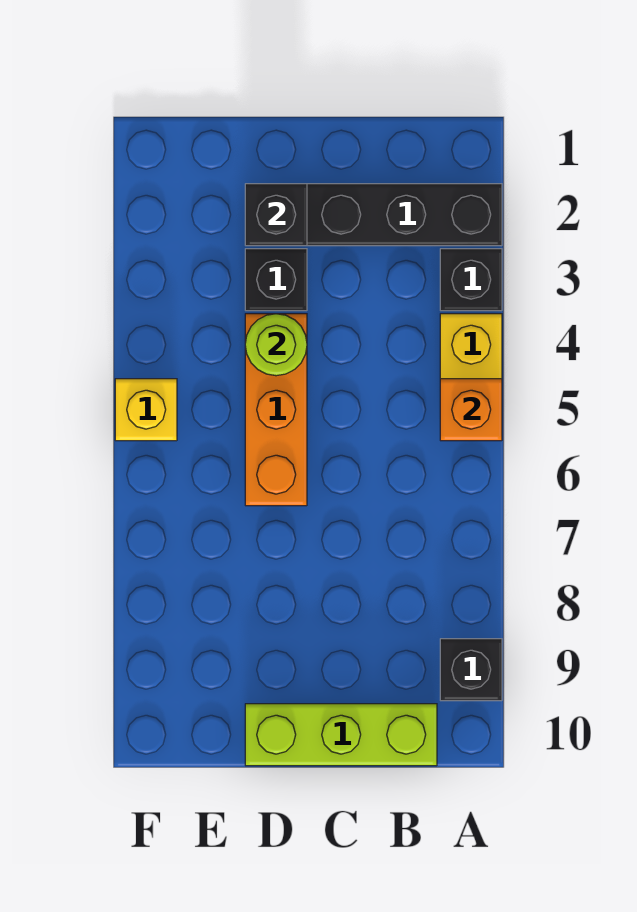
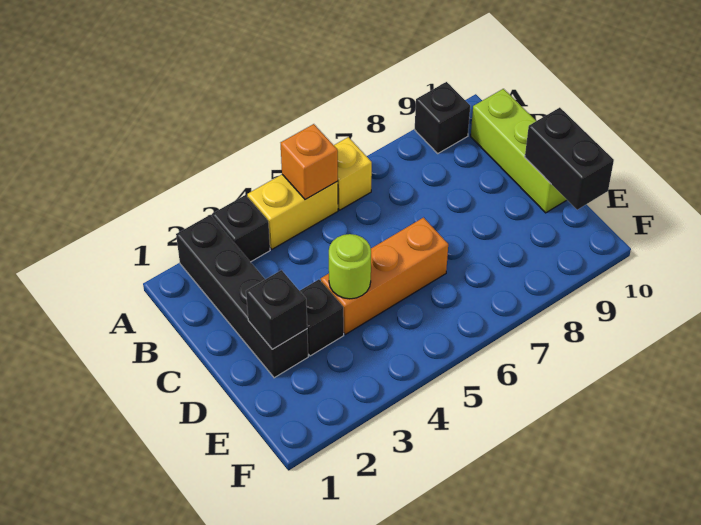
none -> black 1x2 brick [525,108,614,210]
yellow 1x1 brick [115,379,177,441] -> yellow 1x1 brick moved to [334,137,372,210]

